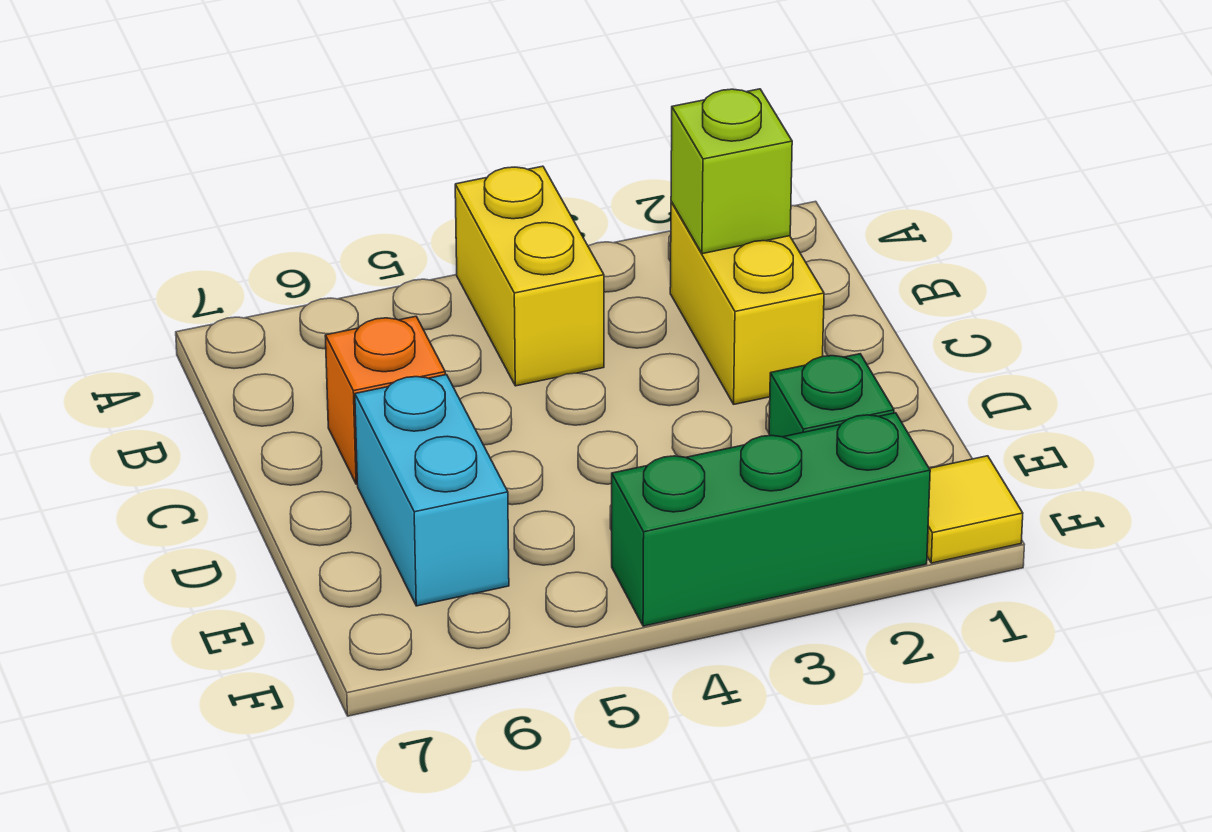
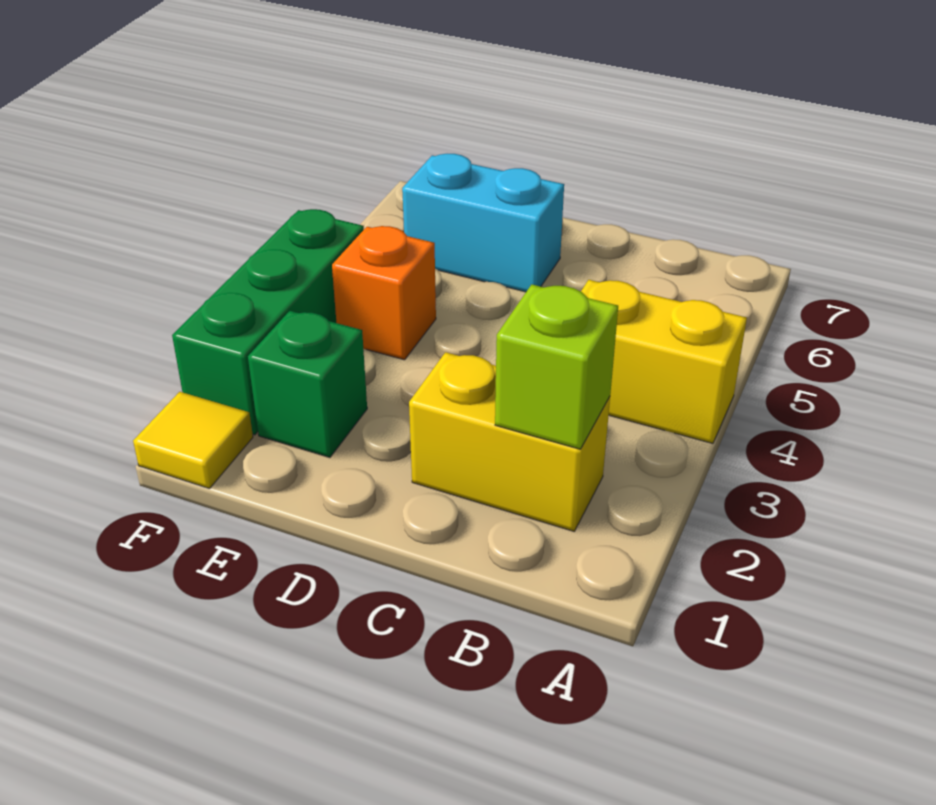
orange 1x1 brick [325,316,445,484] -> orange 1x1 brick moved to [332,226,436,360]

